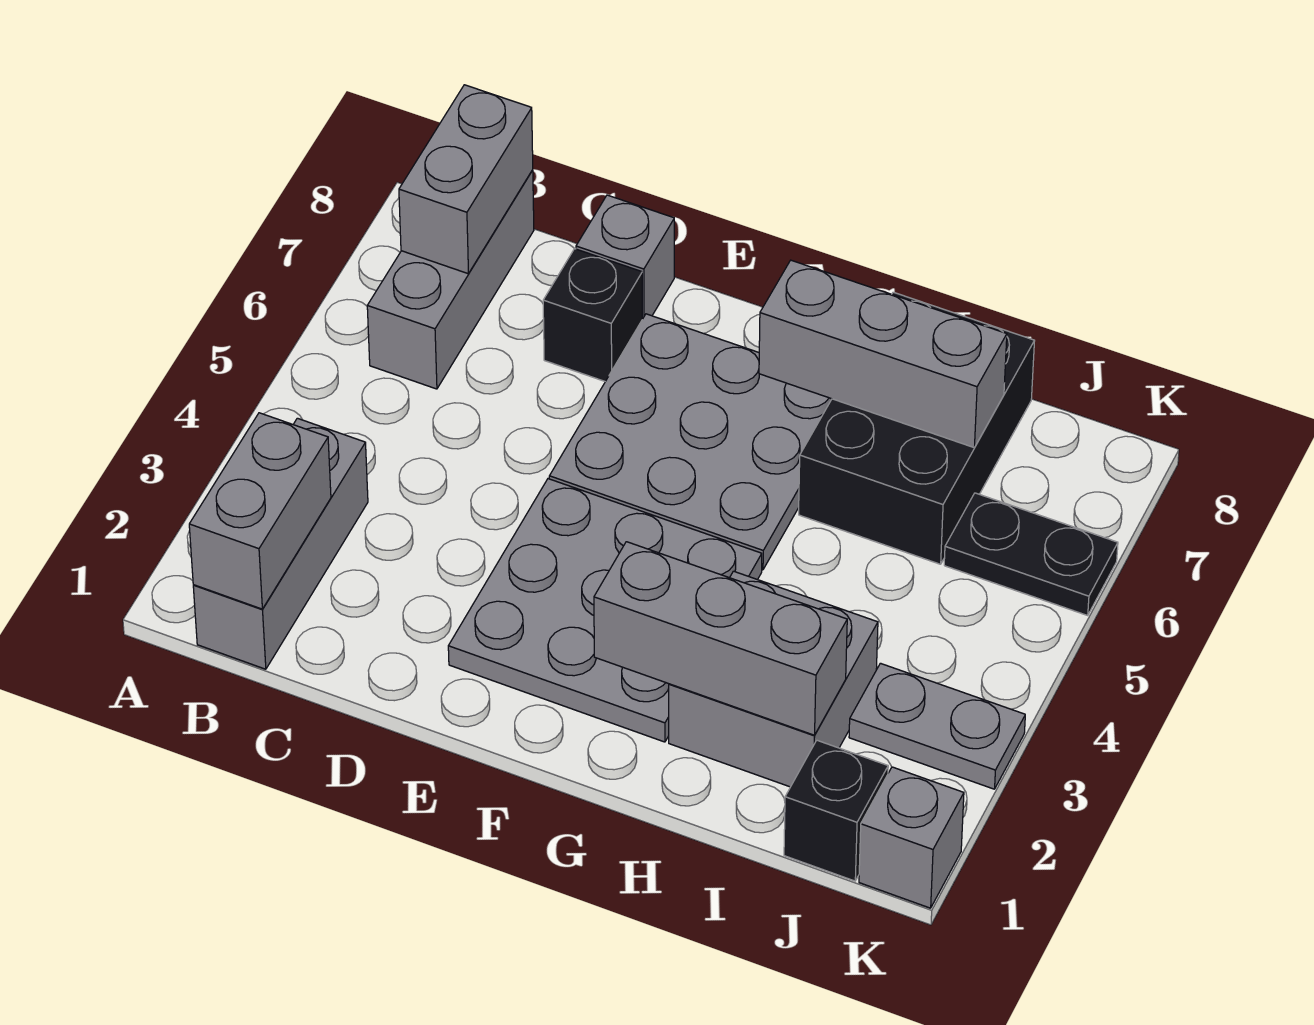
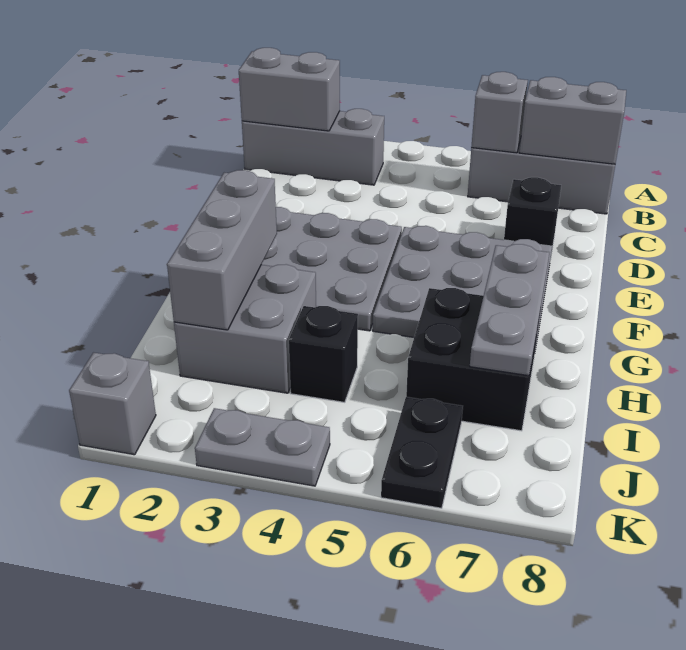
grey 1x1 brick [576,195,674,319] -> grey 1x1 brick moved to [471,72,528,153]
grey 1x3 brick [759,260,1007,447] -> grey 1x3 plate [470,244,549,376]
black 2x3 brick [799,292,1034,564] -> black 2x2 brick [406,288,541,431]
black 1x1 brick [784,740,888,881] -> black 1x1 brick moved to [289,306,358,402]
grey 1x2 plate [849,663,1025,789] -> grey 1x2 plate turned to [195,408,330,486]

